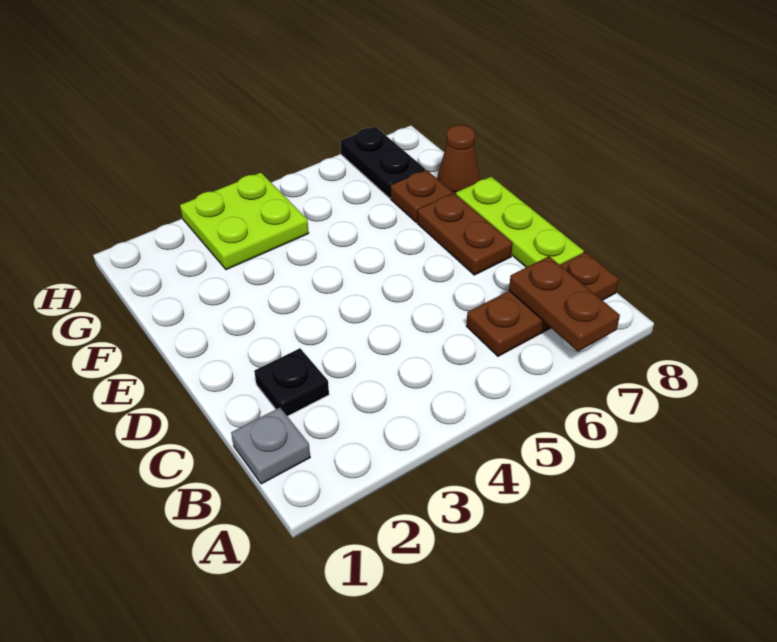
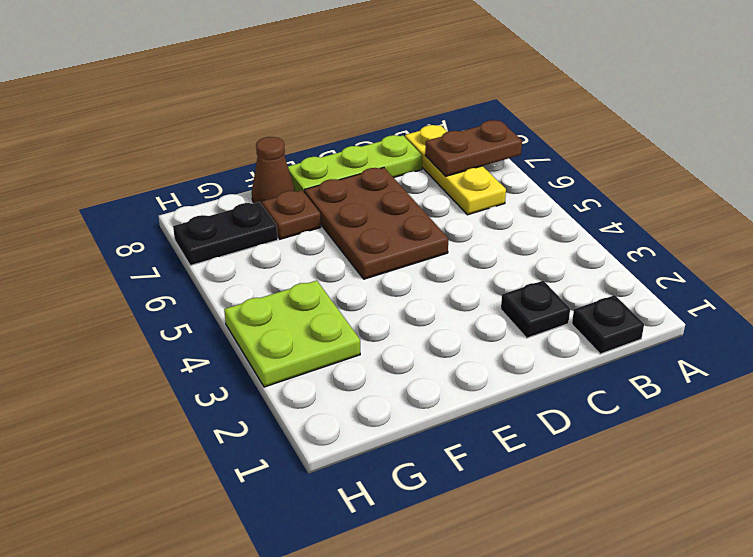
grey 1x1 plate [231,408,310,484] -> black 1x1 plate [572,295,644,354]
brown 1x3 plate [466,252,619,356] -> yellow 1x3 plate [405,125,506,215]
brown 1x2 plate [417,193,513,275] -> brown 2x3 plate [304,167,448,279]

